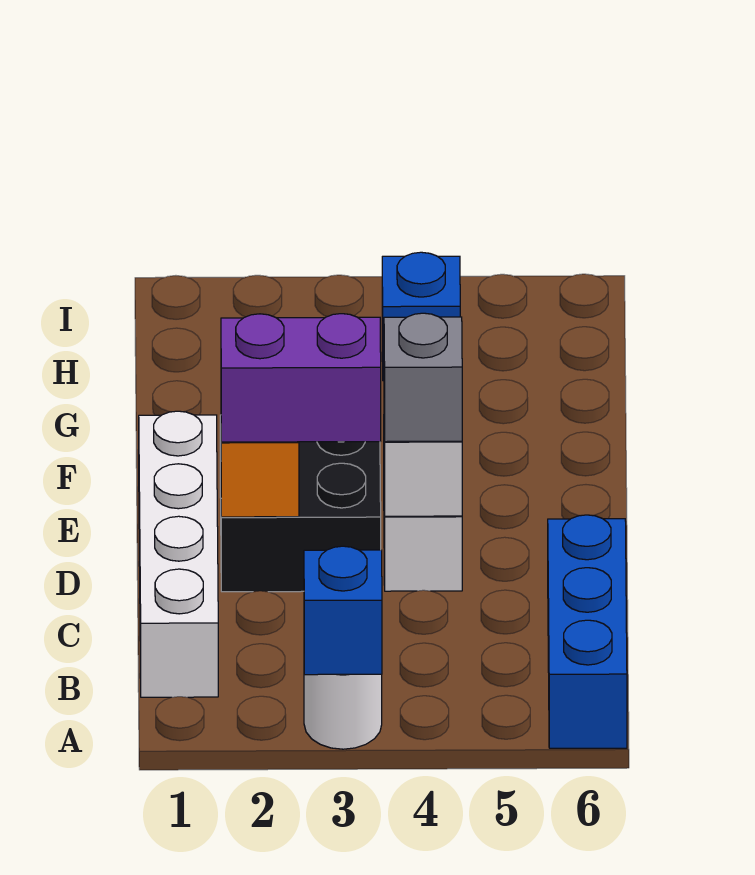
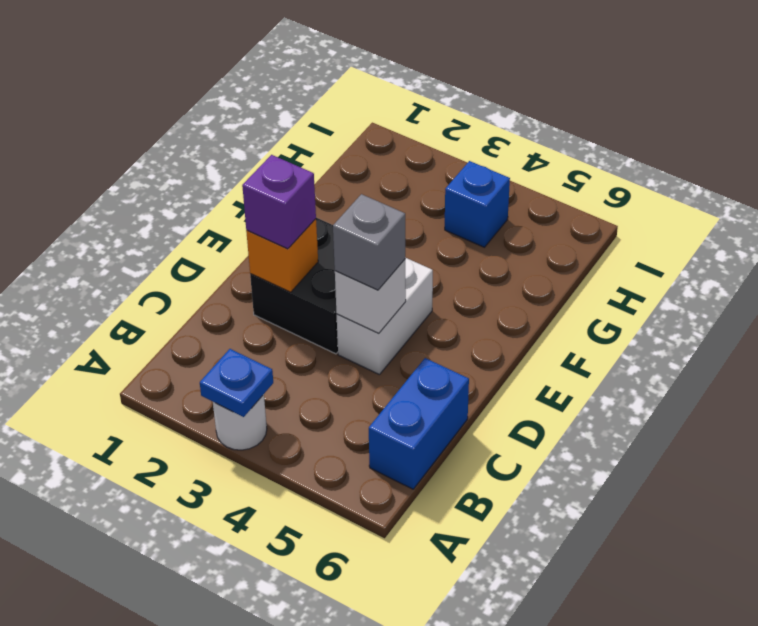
blue 1x1 brick [304,546,382,675] -> blue 1x1 plate [200,349,273,417]
blue 1x3 brick [548,515,627,748] -> blue 1x2 brick [369,358,469,489]
white 1x4 brick [139,411,218,697] -> none
purple 1x2 brick [221,314,381,442] -> purple 1x1 brick [242,155,316,249]

